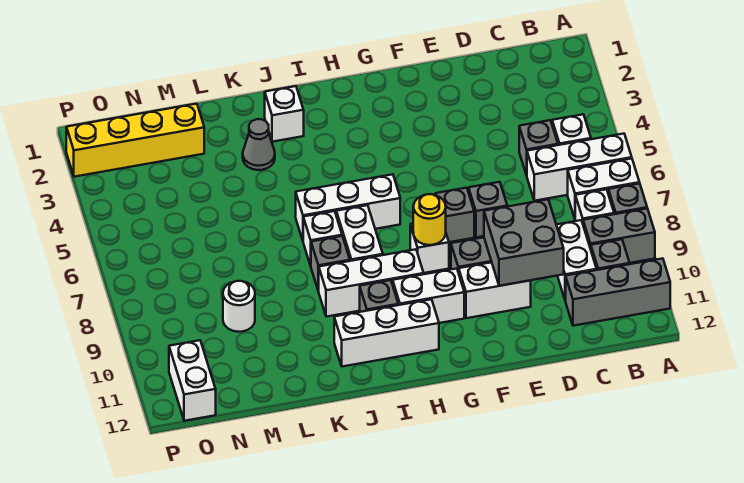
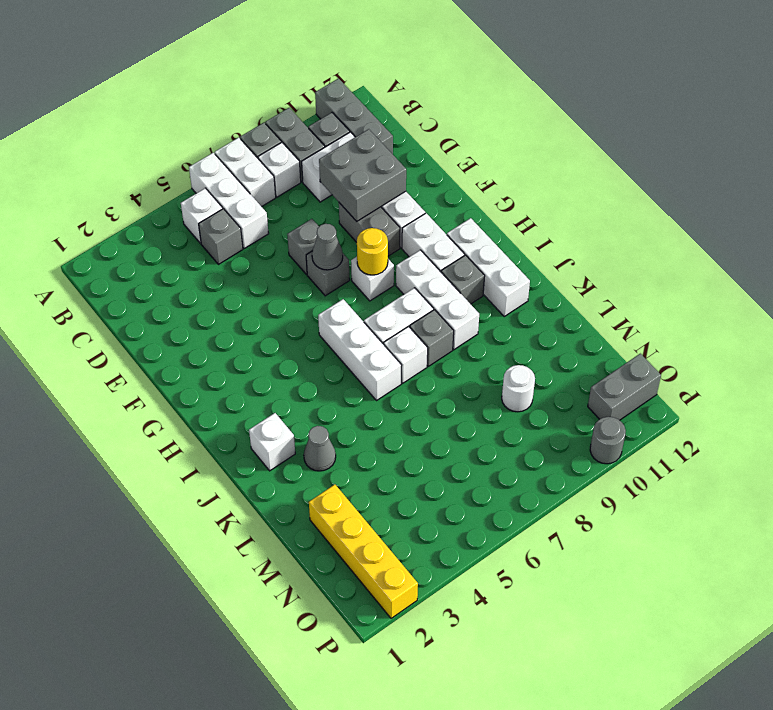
none -> grey 1x1 cone [312,224,343,270]
white 1x2 brick [169,340,216,421] -> grey 1x2 brick [588,354,661,420]
none -> grey 1x1 round brick [590,417,626,464]

